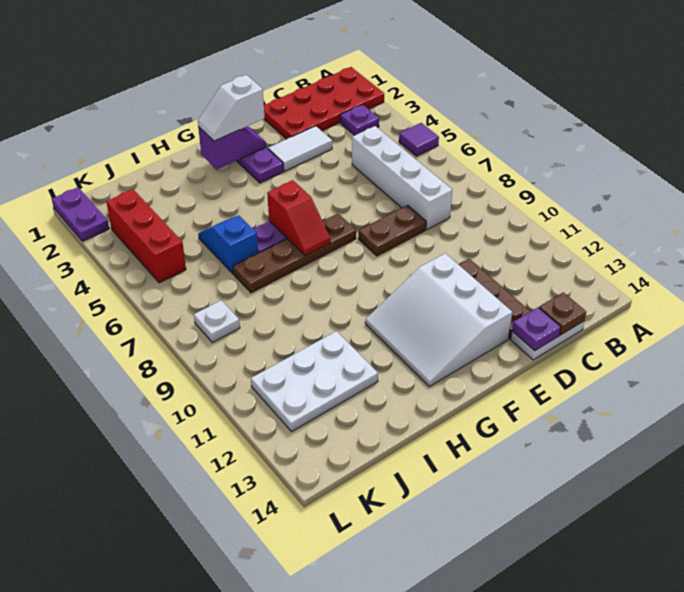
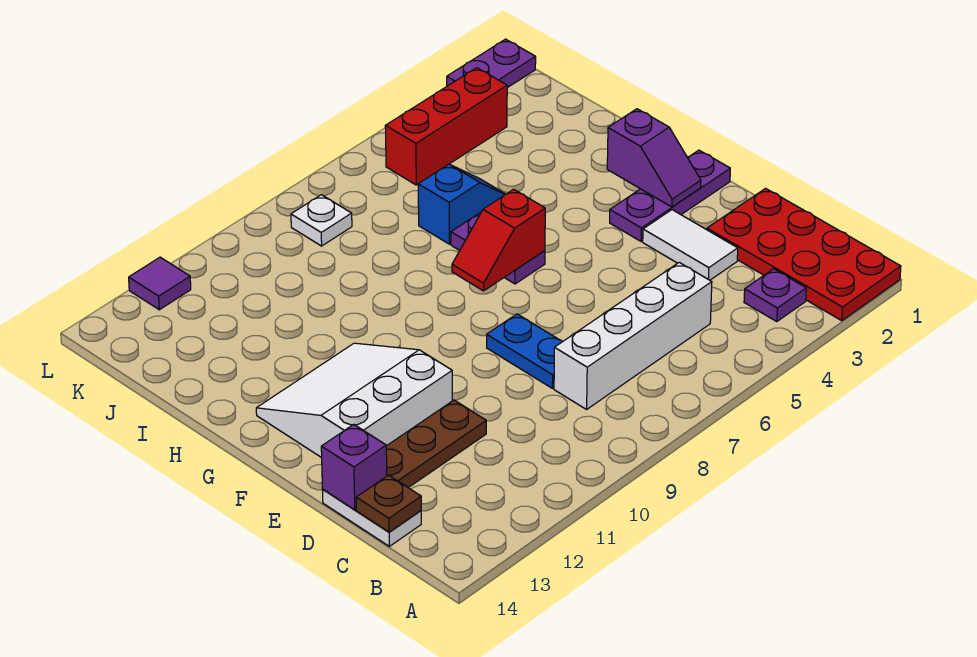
purple 1x1 tile [399,123,439,156] -> purple 1x1 tile moved to [129,257,191,310]
brown 1x2 plate [358,205,426,256] -> blue 1x2 plate [487,314,562,388]
purple 1x1 plate [512,307,561,351] -> purple 1x1 brick [321,424,387,510]
white 1x2 slope [198,75,264,141] -> none
brown 1x4 plate [233,214,356,293] -> none
white 2x3 plate [251,331,378,432] -> none

